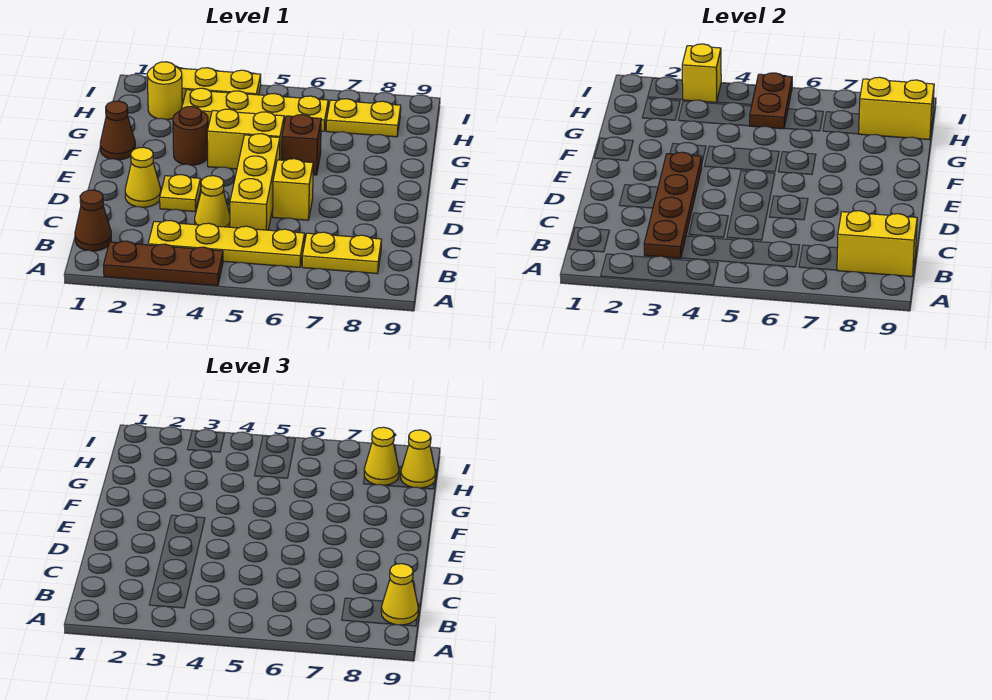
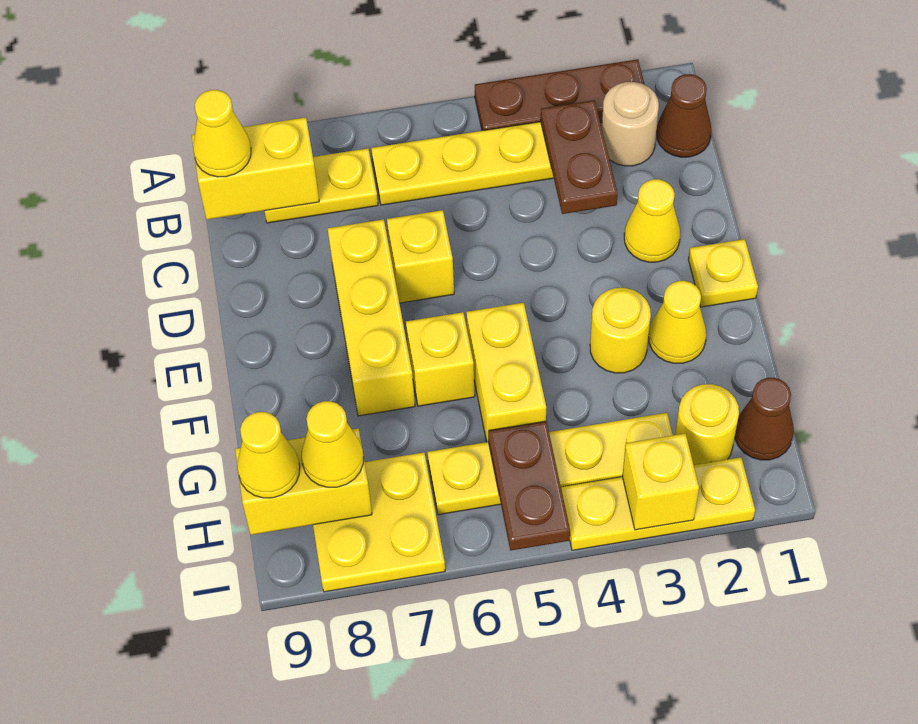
none -> tan 1x1 round brick [602,82,659,166]
brown 1x4 plate [644,152,702,258] -> brown 1x2 plate [541,100,618,214]
yellow 1x1 cone [195,176,230,227] -> yellow 1x1 cone moved to [649,281,706,363]
yellow 1x3 brick [230,134,280,230] -> yellow 1x3 brick moved to [328,219,415,416]
yellow 1x1 plate [160,175,201,212] -> yellow 1x1 plate moved to [688,239,758,307]
brown 1x1 cone [100,101,135,160] -> brown 1x1 cone moved to [735,378,794,460]
brown 1x1 round brick [173,106,208,165] -> yellow 1x1 round brick [590,288,651,373]
yellow 1x2 brick [207,109,284,169] -> yellow 1x2 brick turned to [466,303,546,442]
brown 1x1 brick [282,115,321,175] -> yellow 1x1 brick [406,312,475,406]
yellow 1x2 plate [326,99,401,137] -> yellow 2x2 plate [313,452,445,592]

